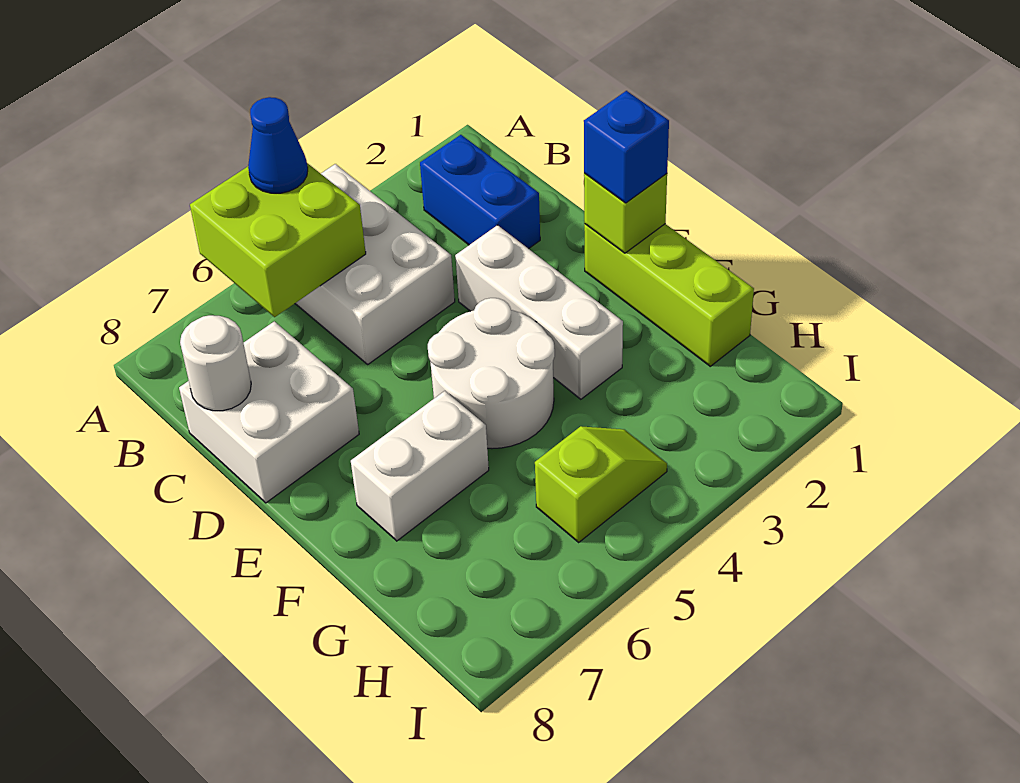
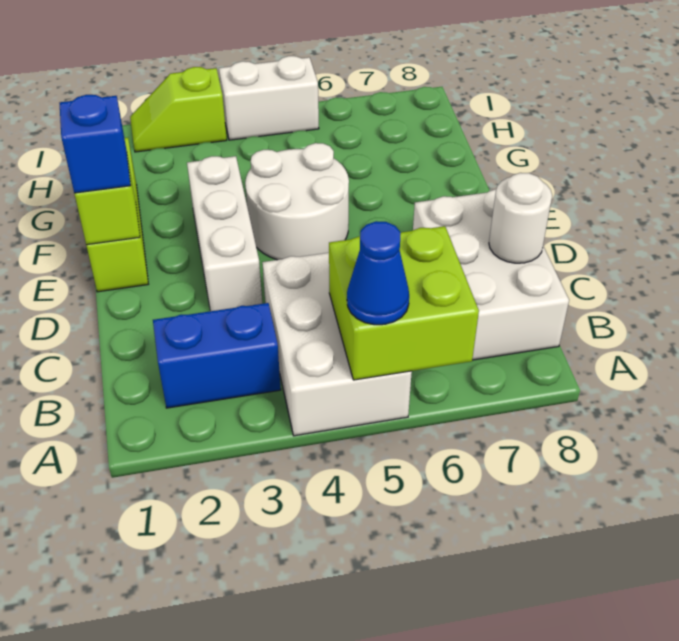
blue 1x2 brick [420,135,540,249] -> blue 1x2 brick turned to [153,303,281,408]
white 2x2 brick [179,321,359,503] -> white 2x3 brick [413,189,569,360]
white 1x2 brick [351,391,489,541] -> white 1x2 brick moved to [219,56,319,140]
lime 1x2 slope [535,426,667,542] -> lime 1x2 slope moved to [130,67,227,152]

